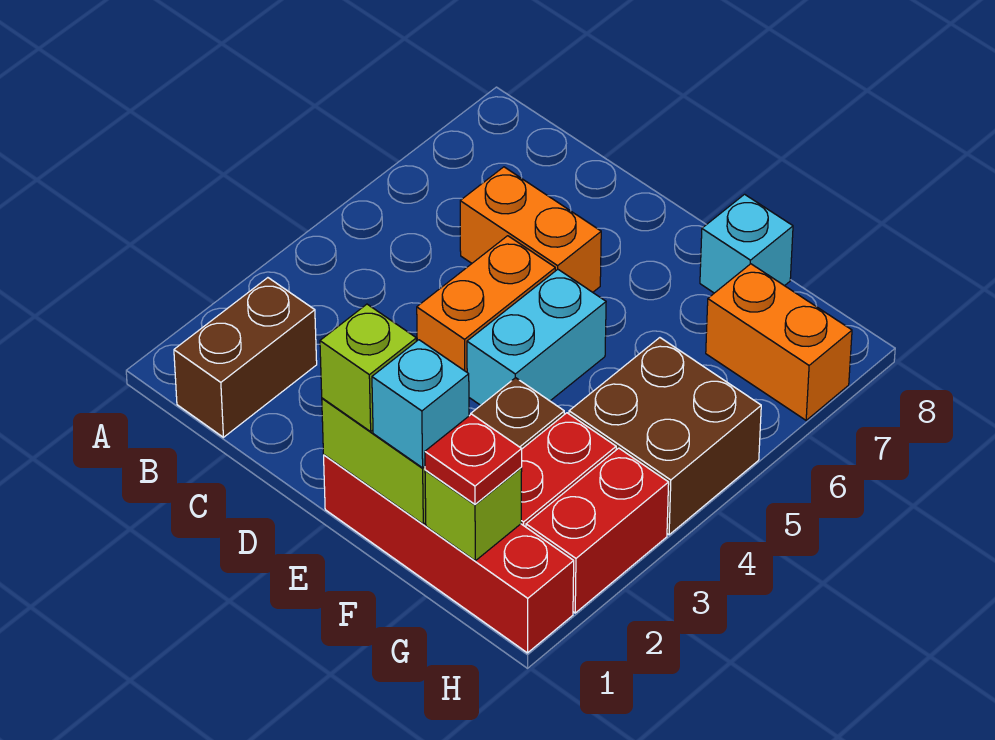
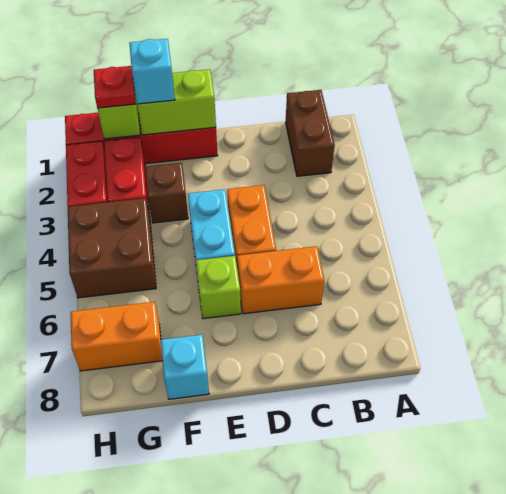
lime 1x1 brick [320,304,416,431] -> lime 1x1 brick moved to [196,256,241,319]

